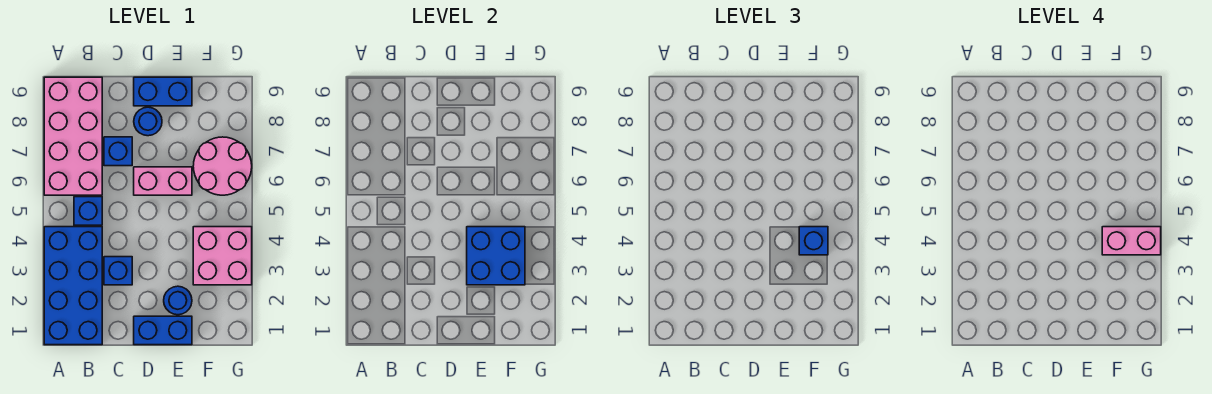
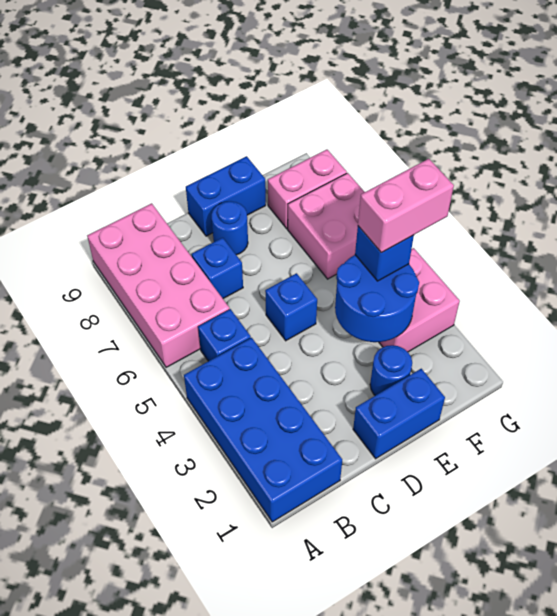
blue 1x1 brick [104,257,132,285] -> blue 1x1 brick moved to [265,273,317,341]
pink 1x2 brick [134,167,192,195] -> pink 1x2 brick moved to [268,150,347,229]
blue 2x2 brick [467,227,525,285] -> blue 2x2 round brick [335,255,419,342]
pink 2x2 round brick [193,137,252,195] -> pink 2x2 brick [288,173,364,279]

